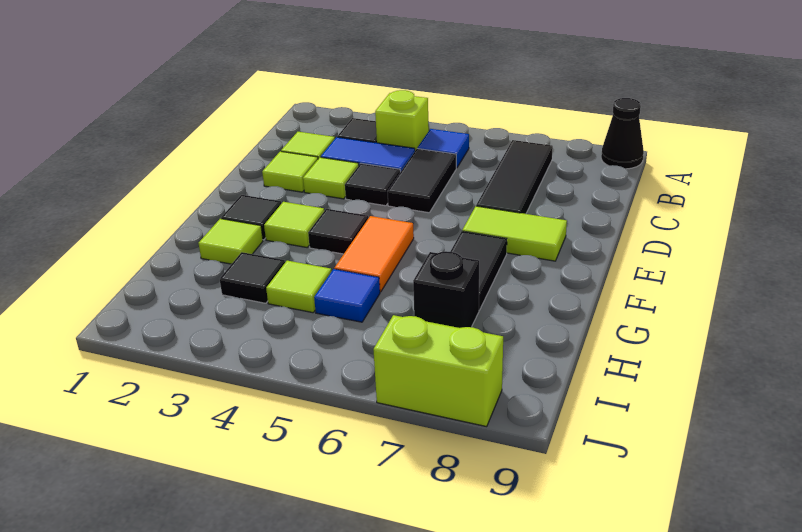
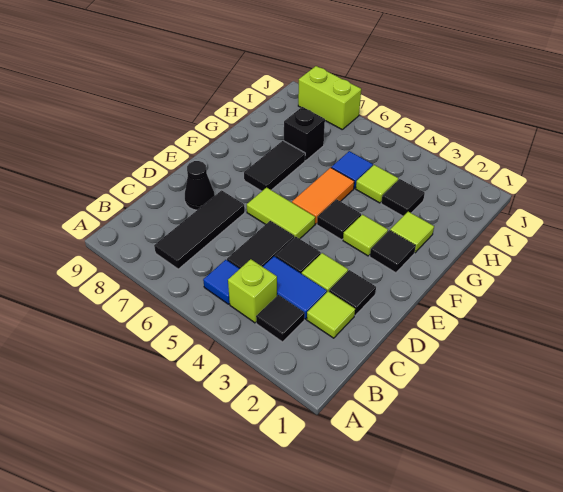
black 1x1 cone [601,98,644,169] -> black 1x1 cone moved to [185,161,215,210]
lime 1x1 tile [262,151,318,192] -> black 1x1 tile [329,270,376,315]
lime 1x2 tile [462,206,567,261] -> lime 1x2 tile moved to [247,187,315,239]

